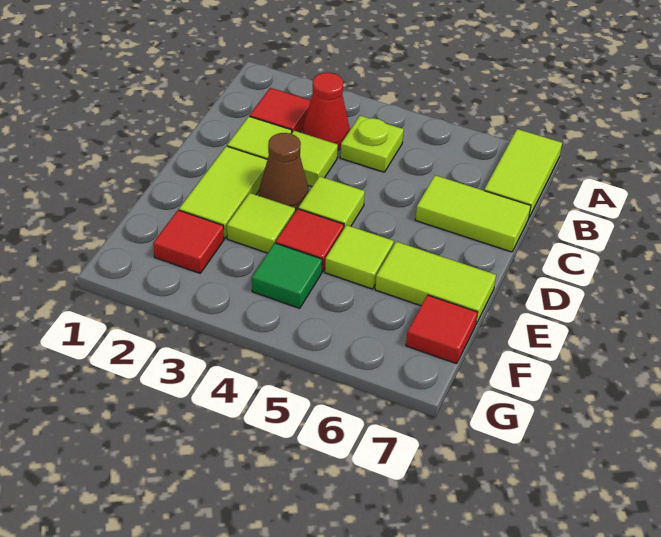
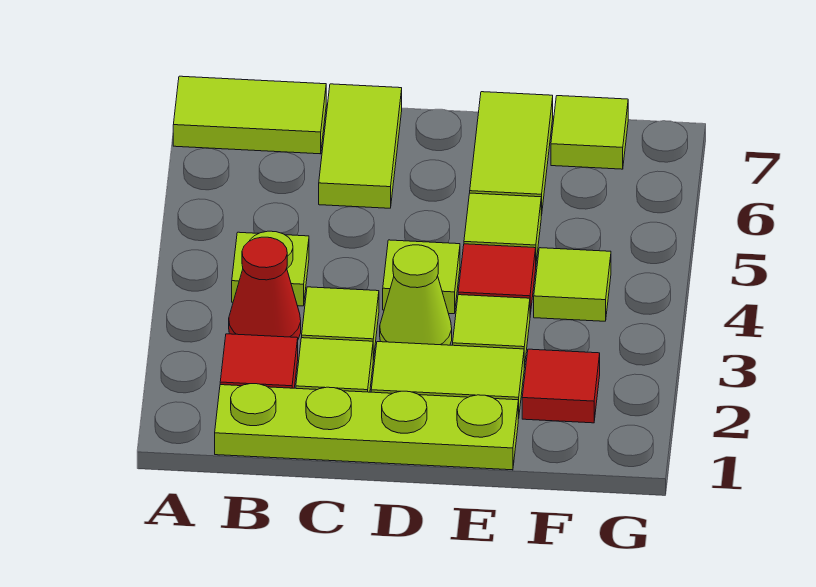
none -> lime 1x4 plate [215,384,518,470]
brown 1x1 cone [259,133,309,212] -> lime 1x1 cone [380,245,452,345]
green 1x1 tile [252,243,322,308] -> lime 1x1 tile [534,248,611,321]
red 1x1 tile [406,295,478,364] -> lime 1x1 tile [551,96,628,169]

